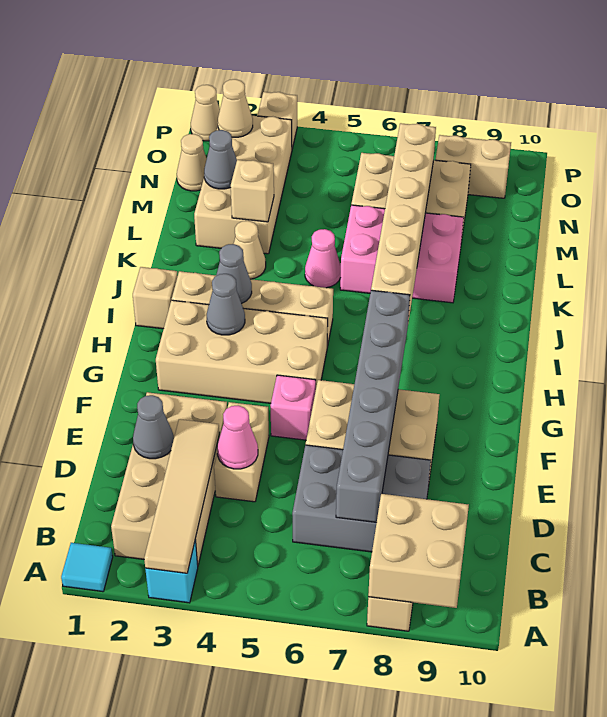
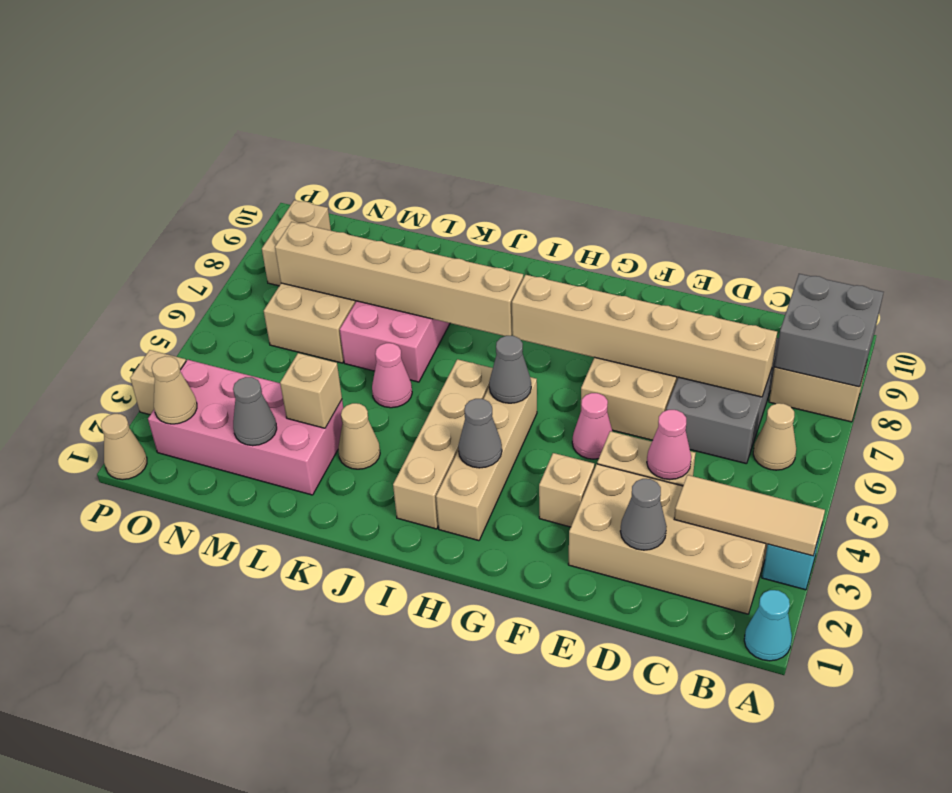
cyan 1x1 tile [61,543,113,592] -> cyan 1x1 cone [744,590,792,661]
tan 1x4 tile [144,419,219,573] -> tan 1x3 tile [674,475,825,556]
tan 2x2 brick [368,494,469,608] -> grey 2x2 brick [774,274,884,387]
grey 1x6 brick [336,290,410,522] -> tan 1x6 brick [512,275,777,397]
pink 1x1 brick [270,375,316,440] -> pink 1x1 cone [572,393,612,459]
tan 2x4 brick [156,300,328,403] -> tan 1x4 brick [436,377,537,541]
tan 1x1 brick [133,267,178,329] -> tan 1x1 brick moved to [539,453,594,527]
grey 1x1 cone [216,244,252,304] -> grey 1x1 cone moved to [489,335,531,403]
tan 2x4 brick [194,116,292,254] -> pink 2x4 brick [148,360,343,495]
tan 1x1 cone [177,134,207,191] -> tan 1x1 cone moved to [753,403,796,470]

